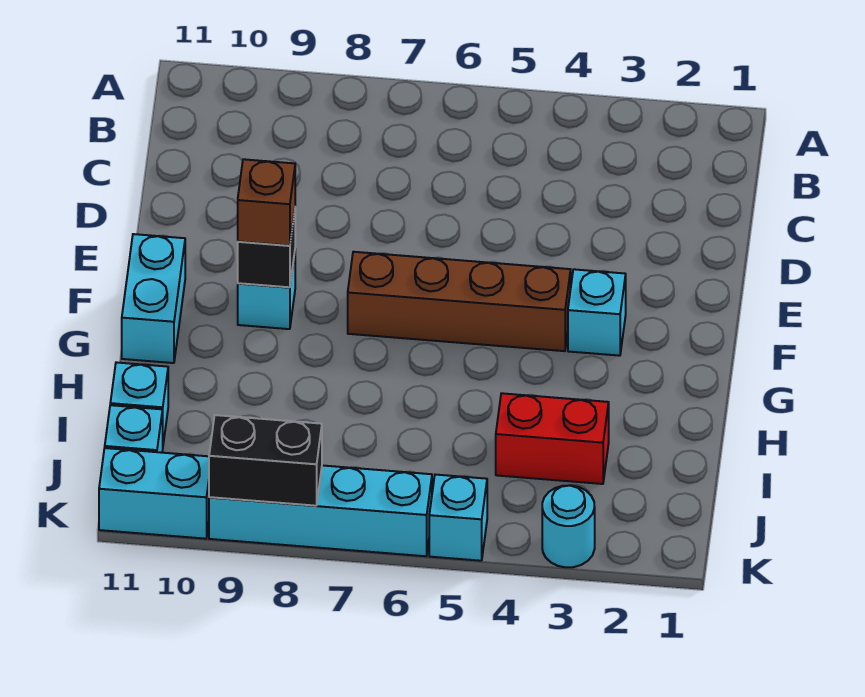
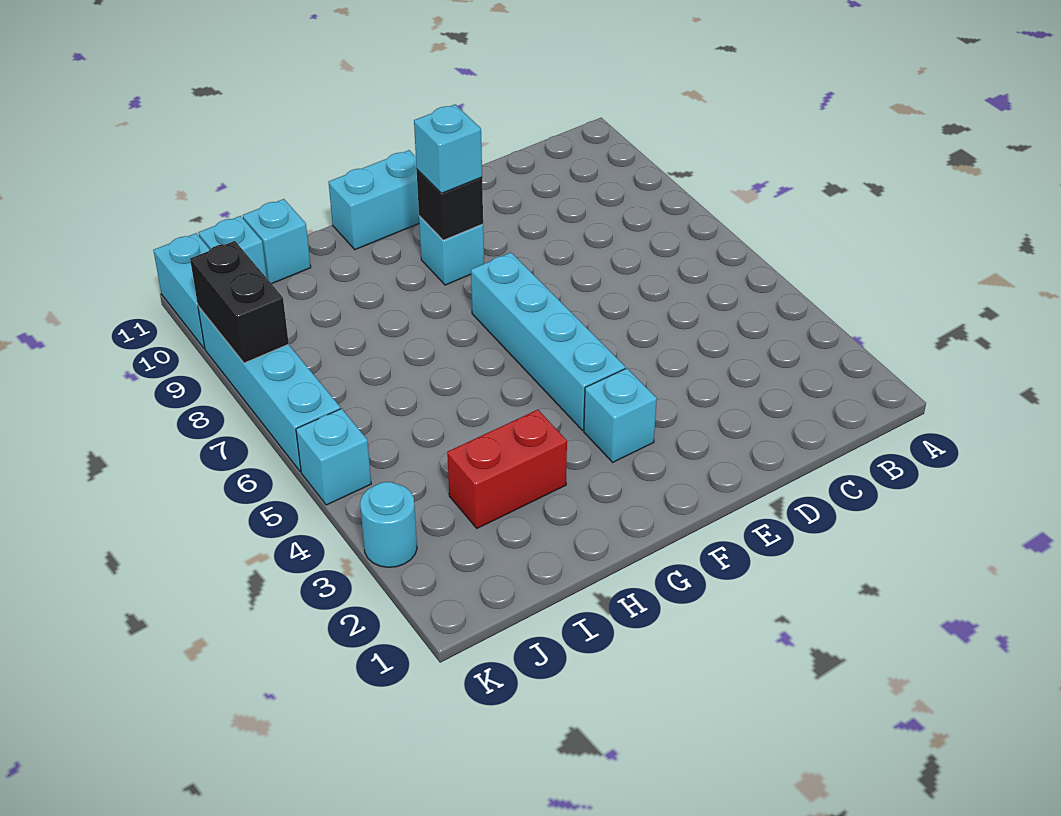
brown 1x4 brick [348,252,571,351] -> cyan 1x4 brick [471,253,625,430]
brown 1x1 brick [238,159,295,246] -> cyan 1x1 brick [414,104,482,193]
red 1x2 brick [496,393,609,484] -> red 1x2 brick turned to [447,410,567,528]

